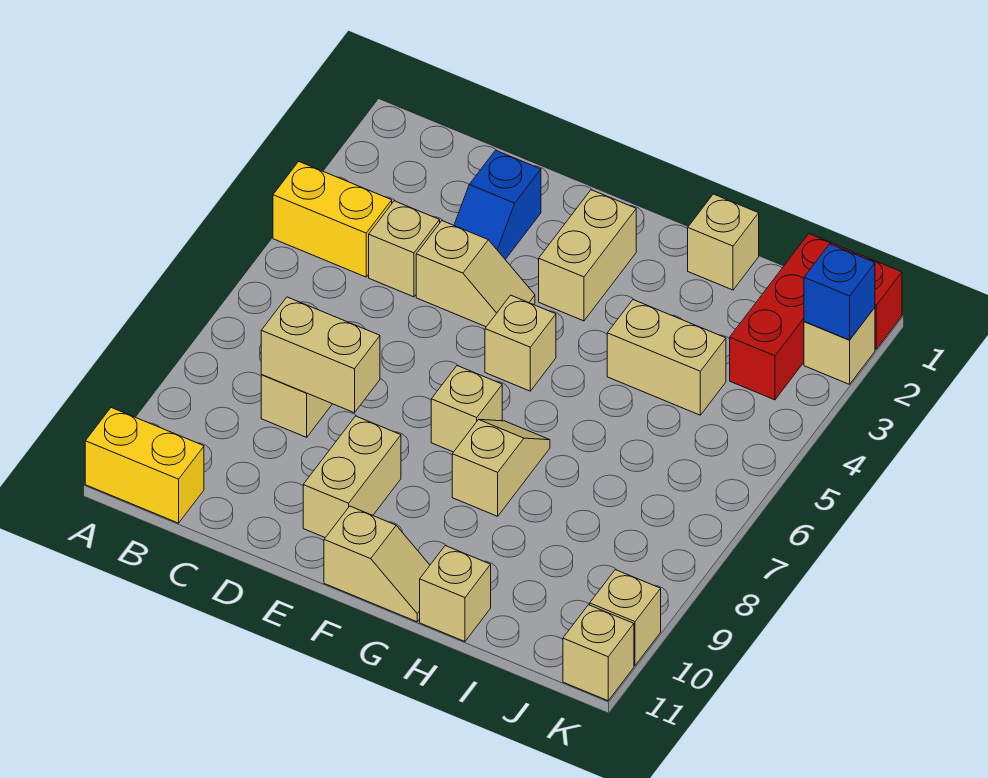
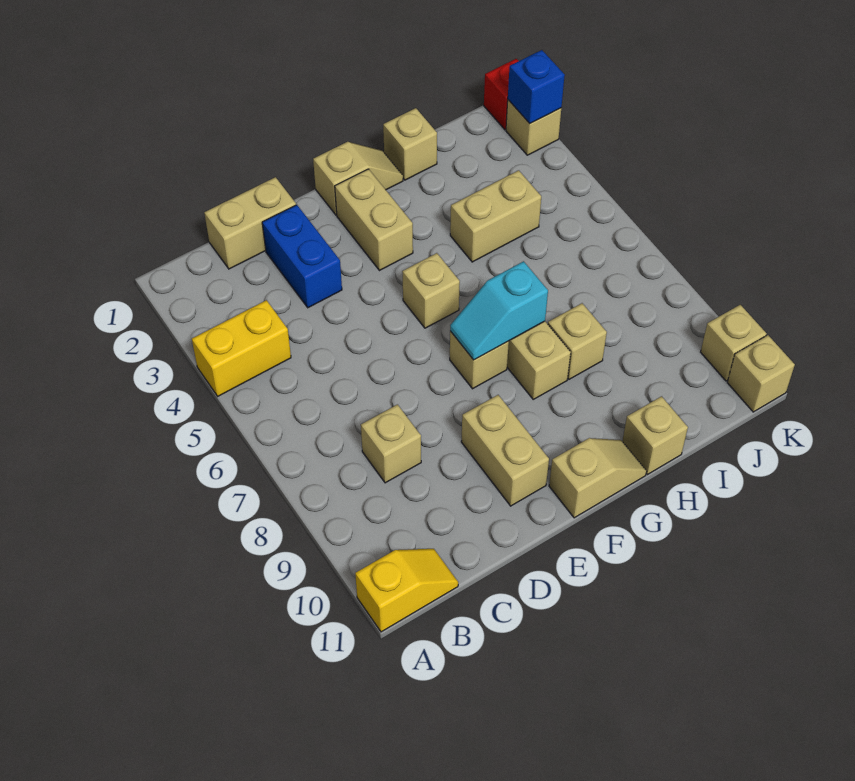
yellow 1x2 brick [85,408,204,523] -> yellow 1x2 slope [355,549,458,632]
tan 1x1 brick [369,201,440,297] -> tan 1x1 brick moved to [548,303,607,379]
tan 1x2 brick [261,297,380,413] -> tan 1x2 brick moved to [204,177,296,269]
blue 1x2 slope [454,150,541,259] -> blue 1x2 brick [262,205,342,308]
tan 1x2 slope [416,221,535,327] -> tan 1x2 slope moved to [313,142,403,215]
none -> cyan 1x2 slope [450,261,548,360]
red 1x3 brick [730,234,854,400] -> none

